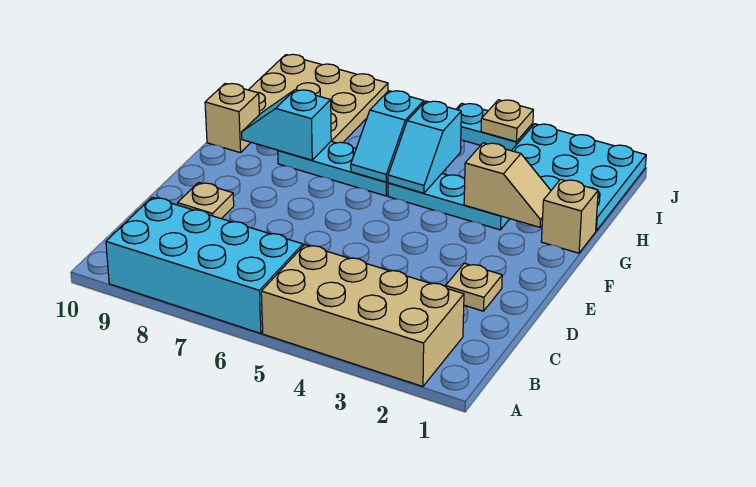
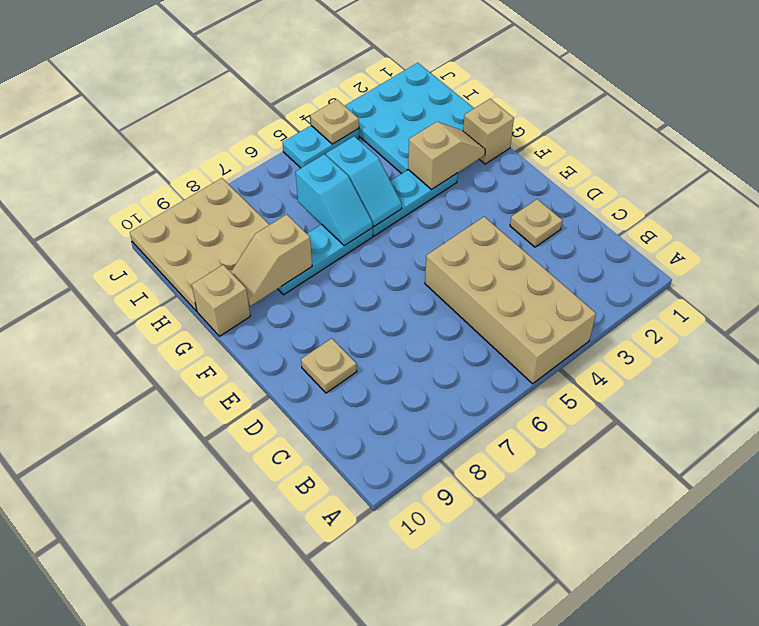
tan 2x4 brick [261,245,464,387] -> tan 2x4 brick turned to [425,217,596,384]
cyan 2x4 brick [106,197,303,333] -> none
cyan 1x2 slope [242,90,331,160] -> tan 1x2 slope [231,214,312,306]

